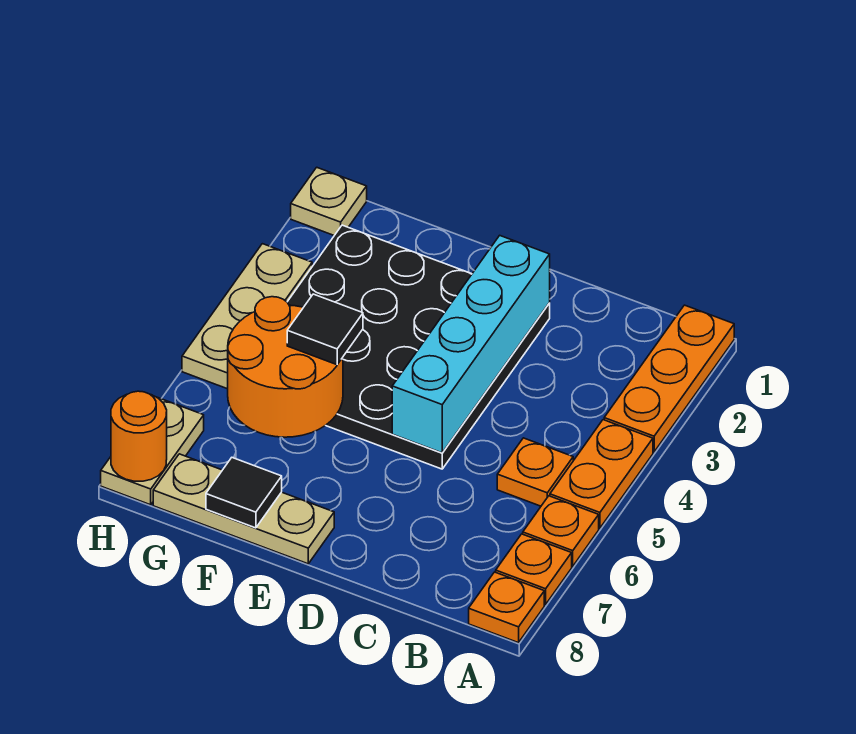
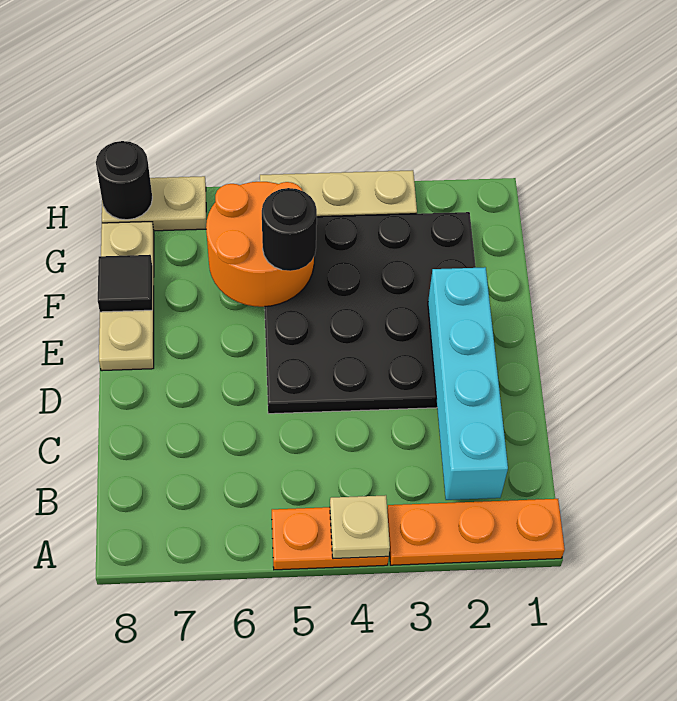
orange 1x1 plate [523,496,599,566] -> none
orange 1x1 plate [496,534,572,604] -> none
orange 1x1 plate [469,572,544,643] -> none
orange 1x1 plate [497,438,573,506] -> none
cyan 1x4 brick [392,235,550,453] -> cyan 1x4 brick turned to [428,267,508,500]
black 1x1 tile [287,294,363,365] -> black 1x1 round brick [262,188,317,271]
tan 1x1 plate [291,167,367,235] -> tan 1x1 plate moved to [330,495,390,559]
orange 1x1 round brick [111,391,167,481] -> black 1x1 round brick [96,141,152,220]

